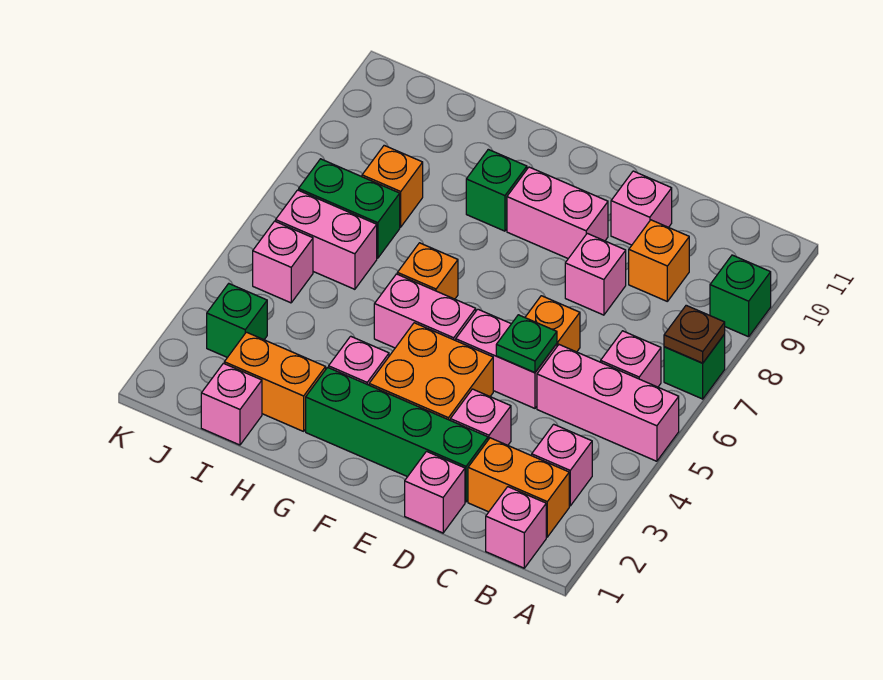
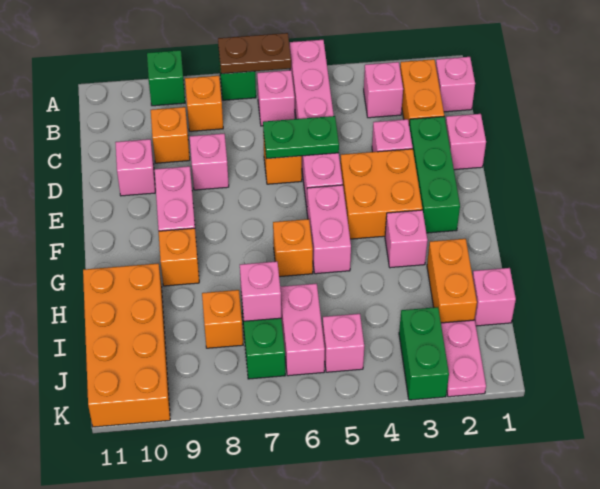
brown 1x1 plate [664,305,725,363] -> brown 1x2 plate [218,33,291,74]
none -> orange 1x1 brick [185,76,223,131]
green 1x4 brick [306,367,488,502] -> green 1x3 brick [409,116,460,233]
green 1x1 plate [496,315,557,373] -> green 1x2 plate [263,116,339,159]
green 1x1 brick [466,149,527,231] -> orange 1x1 brick [159,228,199,286]
none -> orange 2x4 brick [83,264,170,427]
none -> pink 1x1 brick [240,261,281,321]
none -> pink 1x2 plate [441,320,486,397]
green 1x1 brick [207,284,267,357] -> green 1x2 brick [399,307,449,400]

